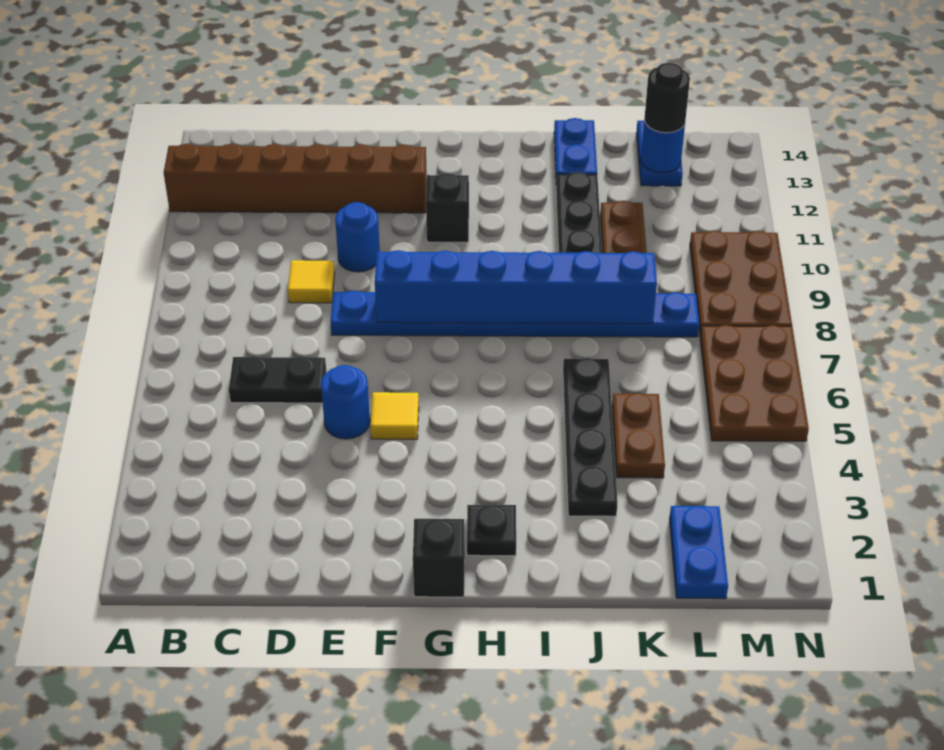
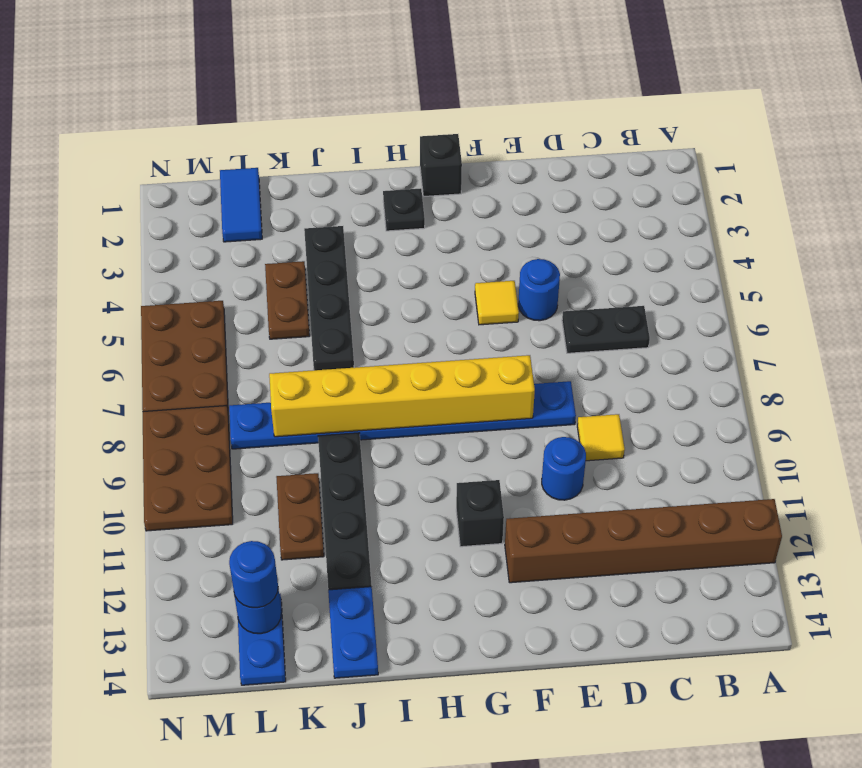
blue 1x6 brick [375,250,657,324] -> yellow 1x6 brick [269,355,535,437]
blue 1x2 plate [669,506,728,599] -> blue 1x2 tile [220,168,262,242]
black 1x1 round brick [644,63,690,133] -> blue 1x1 round brick [229,541,278,608]

